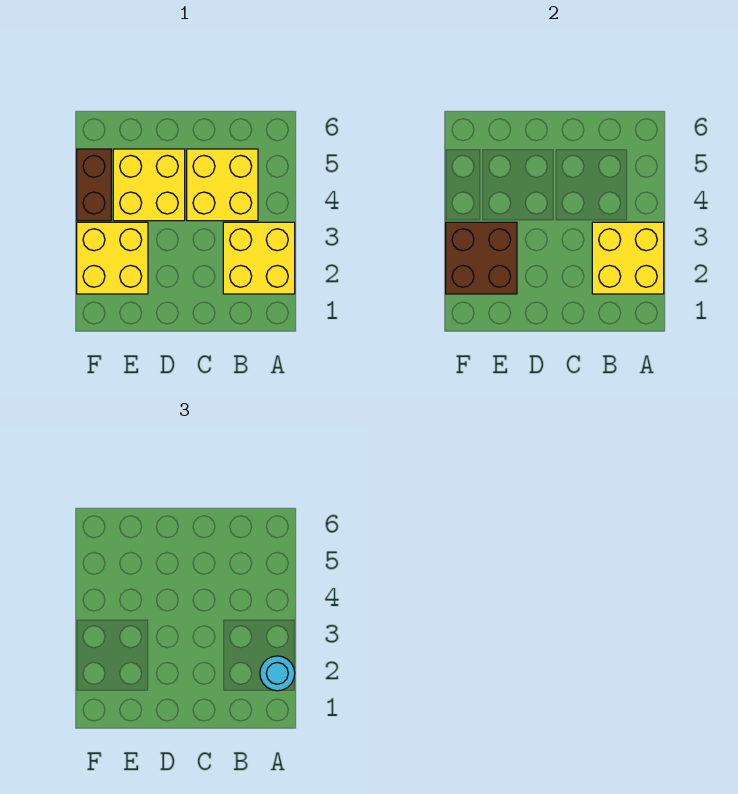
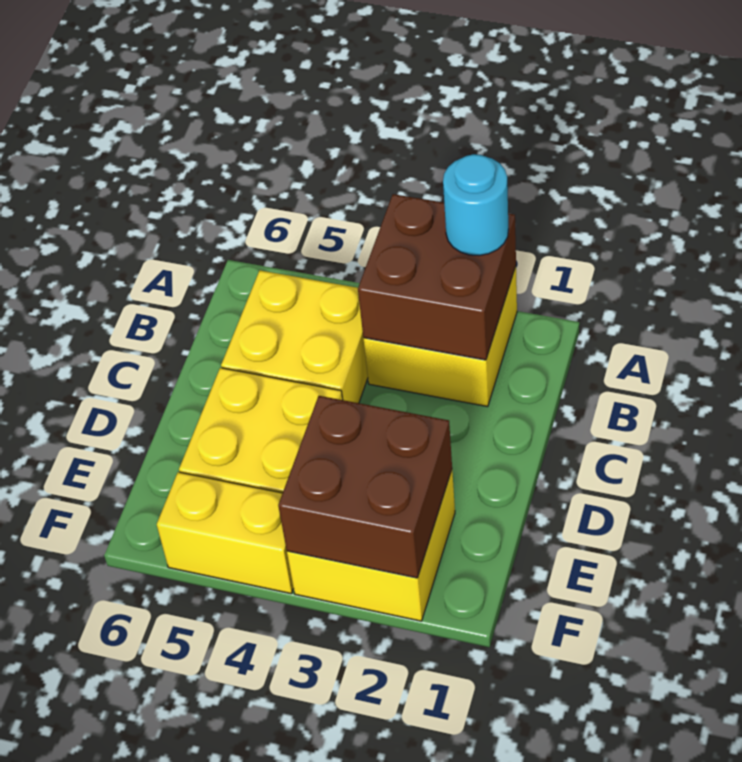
yellow 2x2 brick [592,222,664,294] -> brown 2x2 brick [358,194,516,360]
brown 1x2 brick [77,149,111,221] -> yellow 1x2 brick [157,472,294,594]

